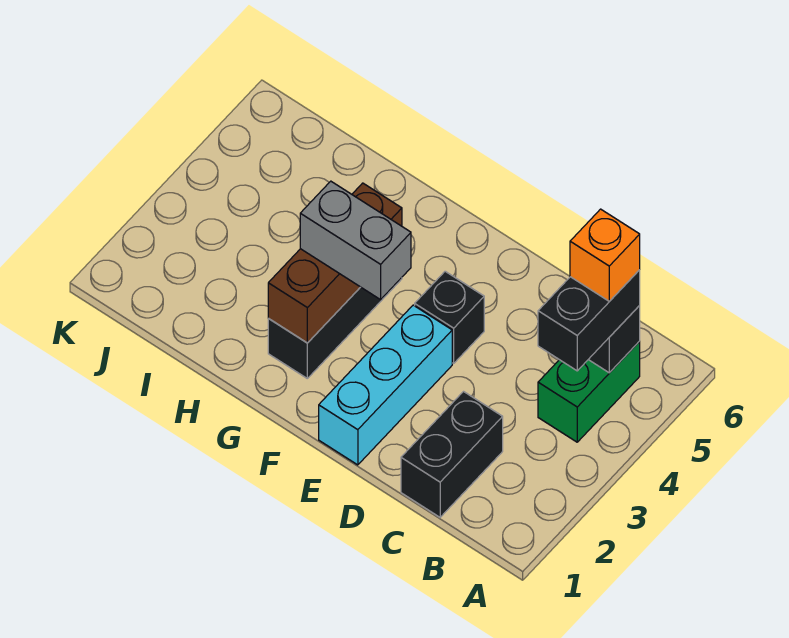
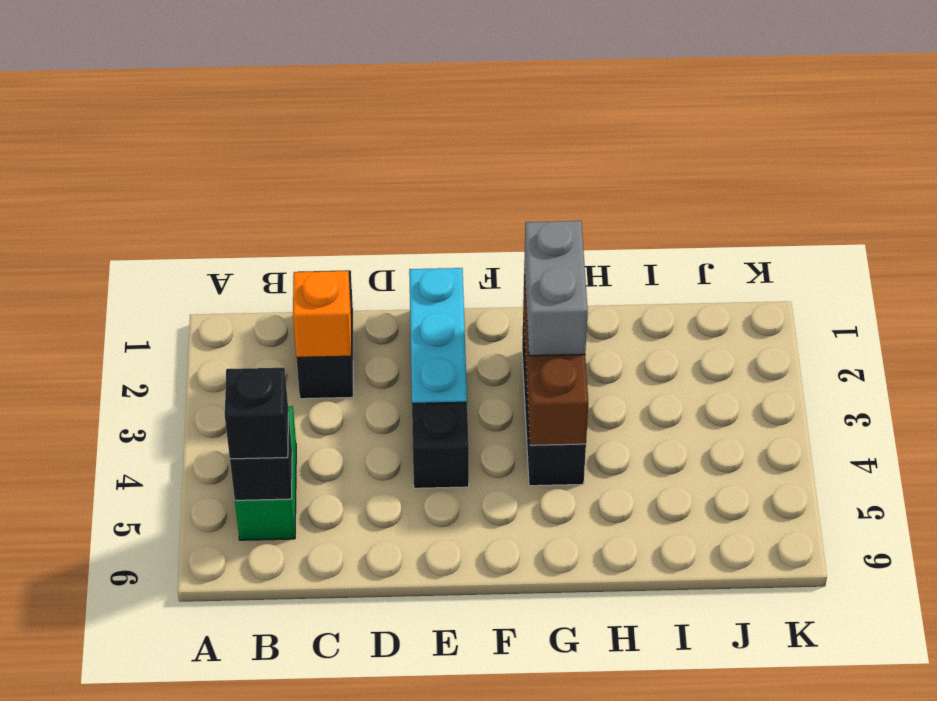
black 1x2 brick [538,270,640,371] -> black 1x1 brick [225,368,289,459]
orange 1x1 brick [570,209,640,301] -> orange 1x1 brick moved to [293,271,351,357]
grey 1x2 brick [300,181,411,300] -> grey 1x2 brick turned to [524,221,588,356]

